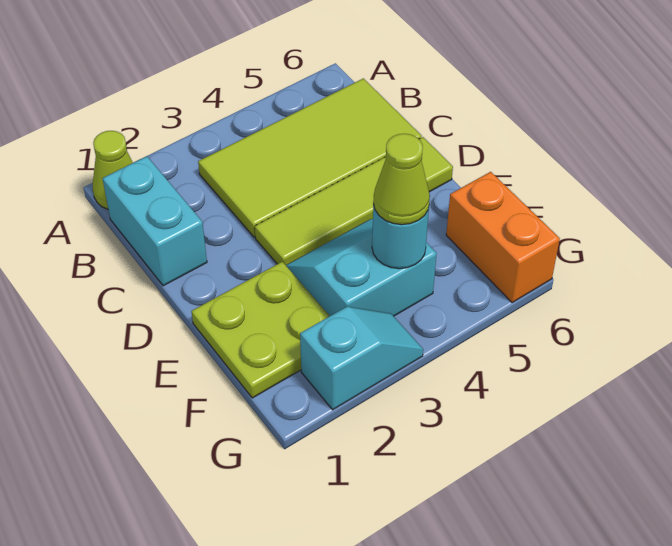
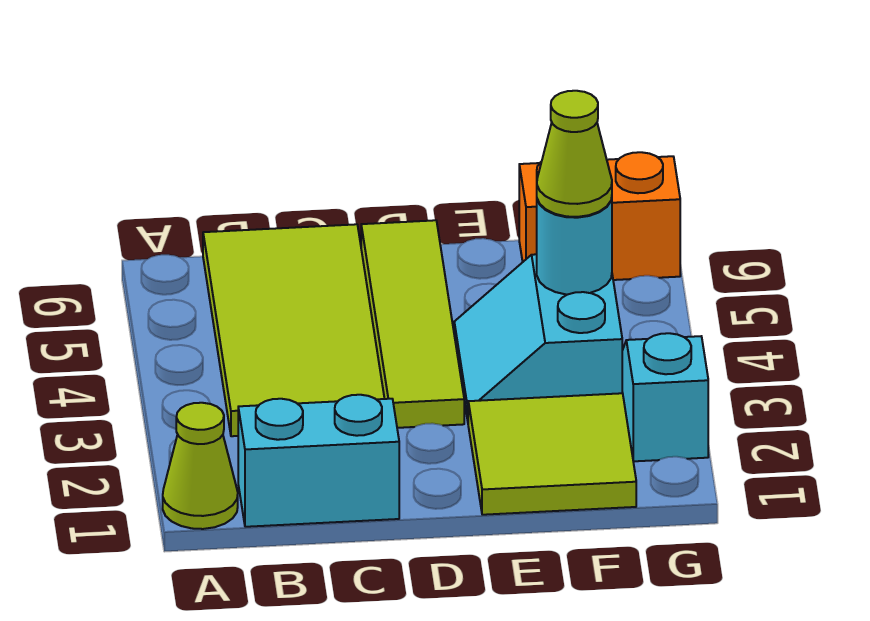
lime 2x2 plate [191,262,329,398] -> lime 2x2 tile [468,393,636,515]

